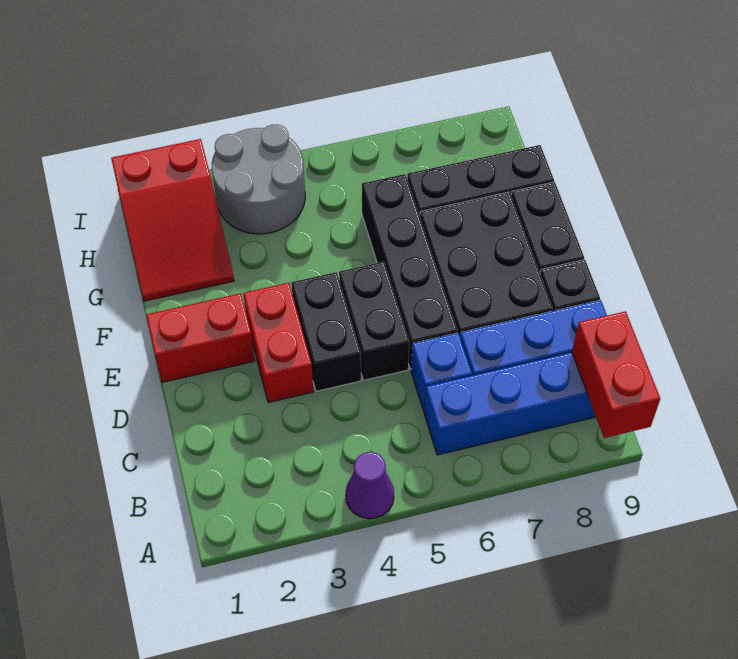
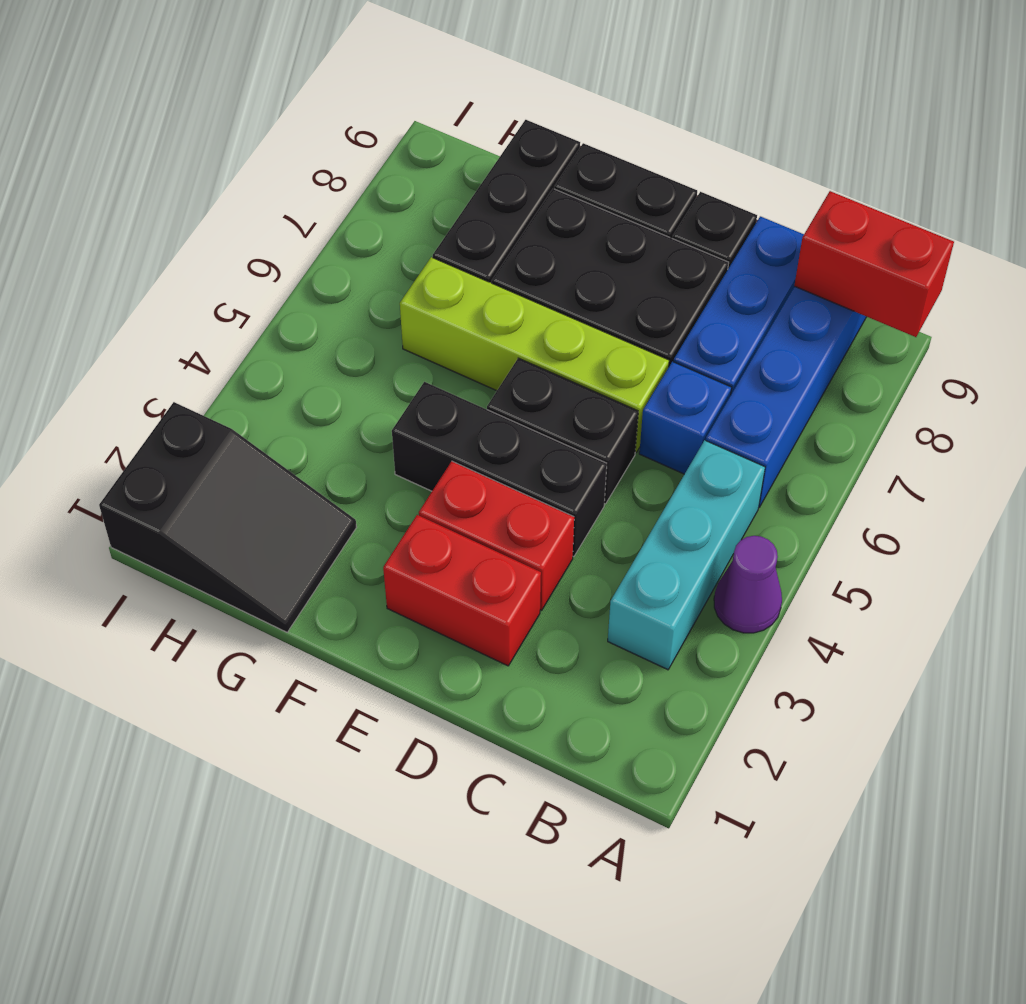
none -> cyan 1x3 brick [608,440,765,670]
black 1x2 brick [291,272,361,391] -> black 1x3 brick [392,382,607,556]
black 1x4 brick [362,174,458,369] -> lime 1x4 brick [400,257,669,452]
red 1x2 brick [146,293,255,382] -> red 1x2 brick turned to [383,515,541,666]
red 2x3 slope [111,139,234,301] -> black 2x3 slope [99,402,357,632]
grey 2x2 round brick [212,124,305,234] -> none

